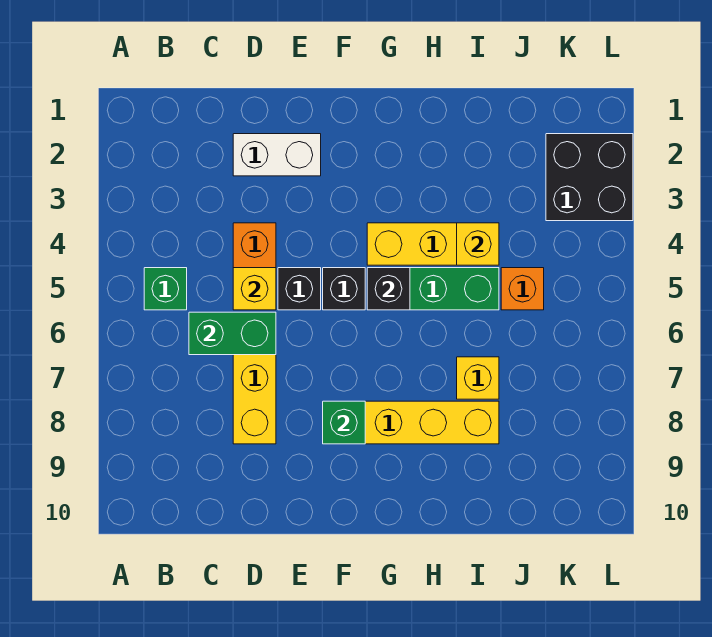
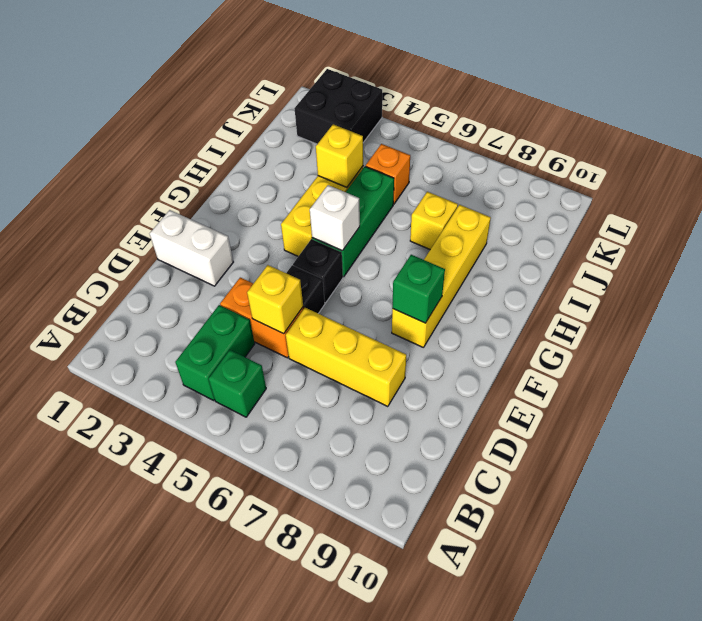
green 1x2 brick [189,312,276,355] -> green 1x2 brick moved to [175,305,255,400]
white 1x2 brick [233,134,321,176] -> white 1x2 brick turned to [150,210,233,286]
black 1x1 brick [367,268,410,310] -> white 1x1 brick [310,185,360,251]

